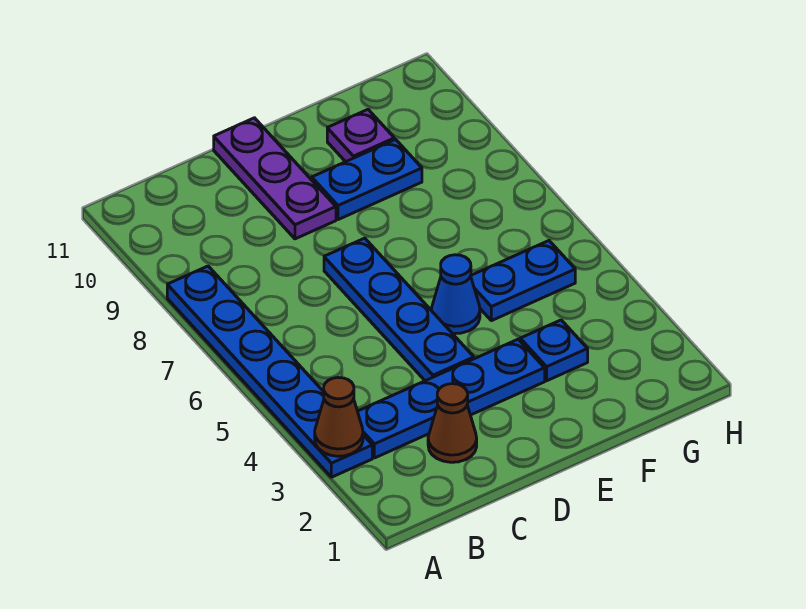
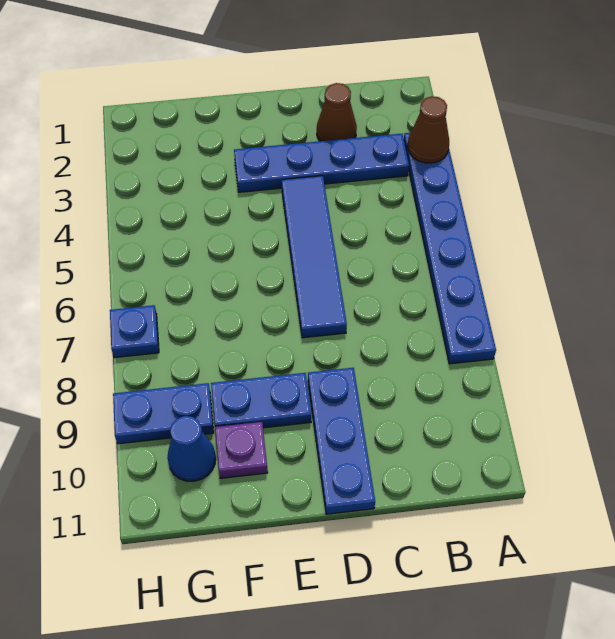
blue 1x4 plate [324,238,474,381] -> blue 1x4 tile [282,176,347,338]
purple 1x3 plate [214,118,336,239] -> blue 1x3 plate [308,368,375,514]
blue 1x1 cone [431,255,480,334] -> blue 1x1 cone moved to [167,416,216,481]
blue 1x1 plate [520,320,588,381] -> blue 1x1 plate moved to [110,305,159,358]
blue 1x2 plate [471,241,575,321] -> blue 1x2 plate moved to [113,383,214,444]

